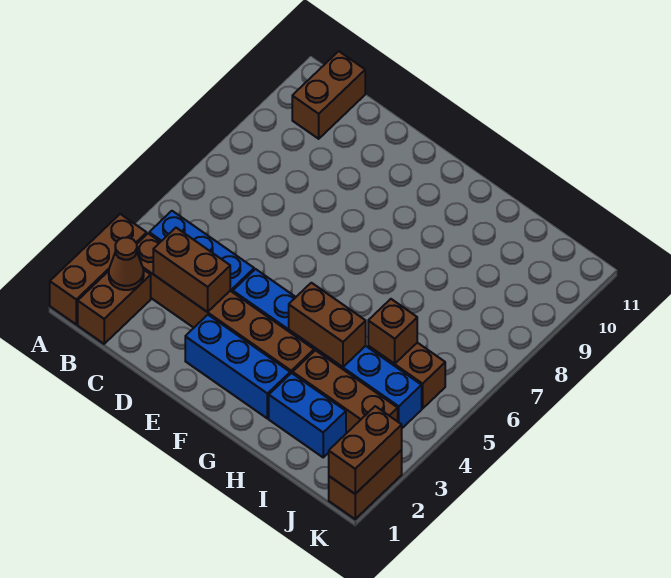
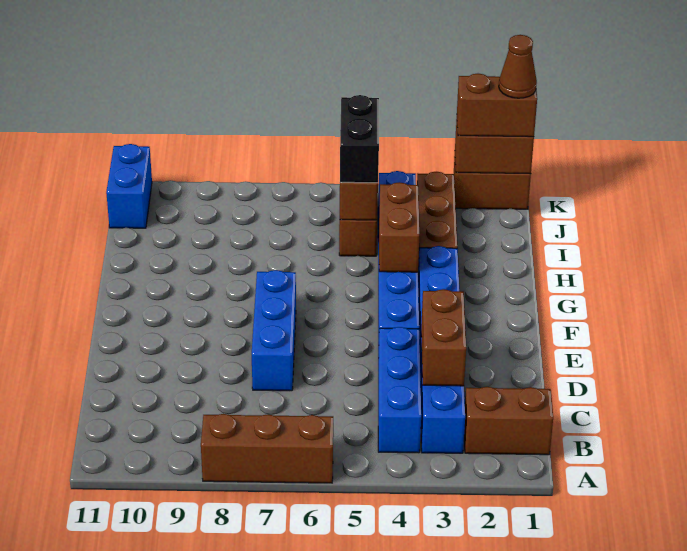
brown 1x3 brick [50,214,147,324] -> brown 1x3 brick moved to [201,414,333,483]
brown 1x1 cone [109,238,144,290] -> brown 1x1 cone moved to [499,35,537,98]
brown 1x6 brick [137,234,314,374] -> blue 1x6 brick [418,246,465,453]
brown 1x2 brick [292,51,365,139] -> brown 1x2 brick moved to [457,74,537,137]
blue 1x3 brick [185,315,290,418] -> blue 1x3 brick moved to [252,270,296,391]
blue 1x2 brick [269,373,346,457] -> blue 1x2 brick moved to [106,144,152,228]
none -> black 1x2 brick [340,95,379,183]

